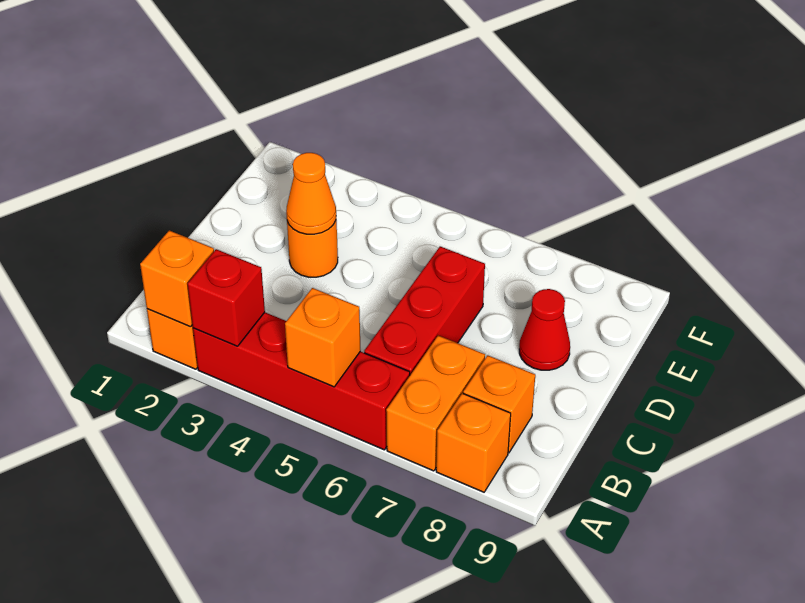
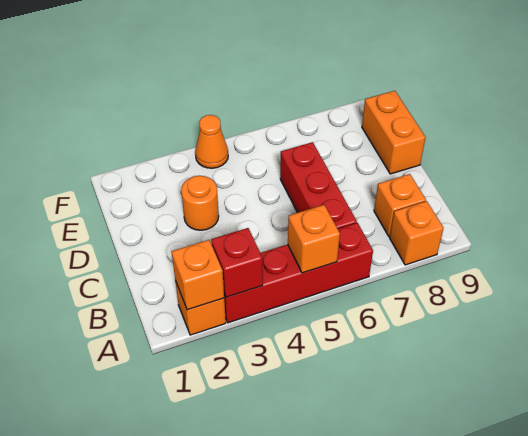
orange 1x2 brick [386,336,485,471] -> orange 1x2 brick moved to [362,91,426,174]
orange 1x1 cone [286,153,336,234] -> orange 1x1 cone moved to [195,115,228,168]
red 1x1 cone [519,289,570,370] -> none

